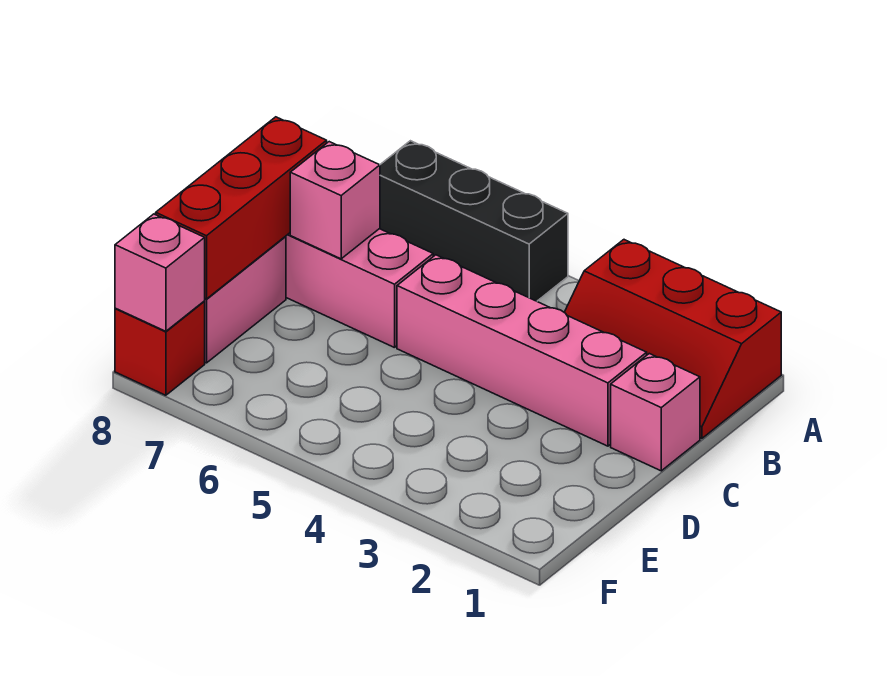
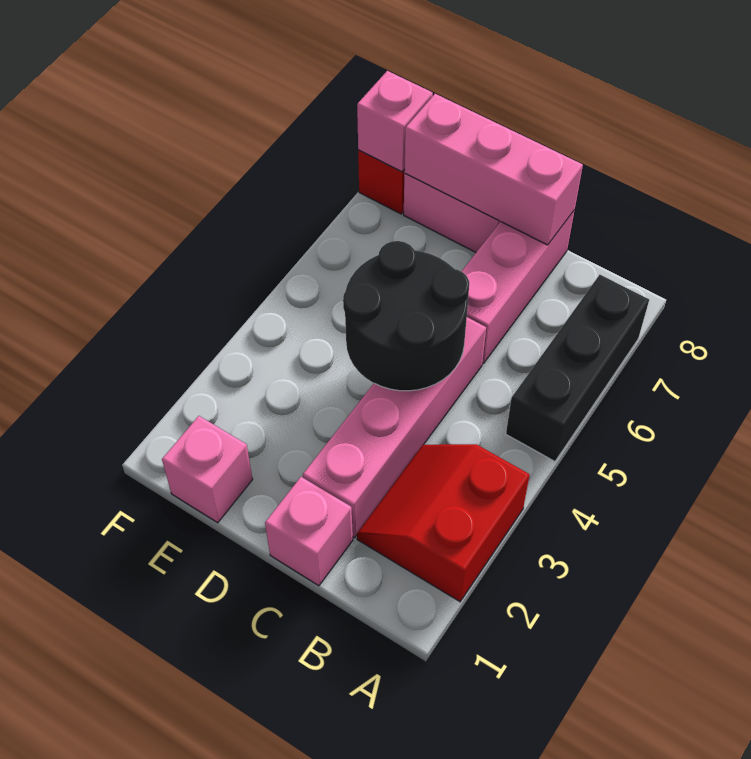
red 2x3 slope [564,240,781,438] -> red 2x2 slope [357,444,530,602]
none -> black 2x2 round brick [343,241,469,391]
pink 1x1 brick [290,142,380,259] -> pink 1x1 brick moved to [162,416,253,523]
red 1x3 brick [156,117,327,299] -> pink 1x3 brick [404,94,583,245]

